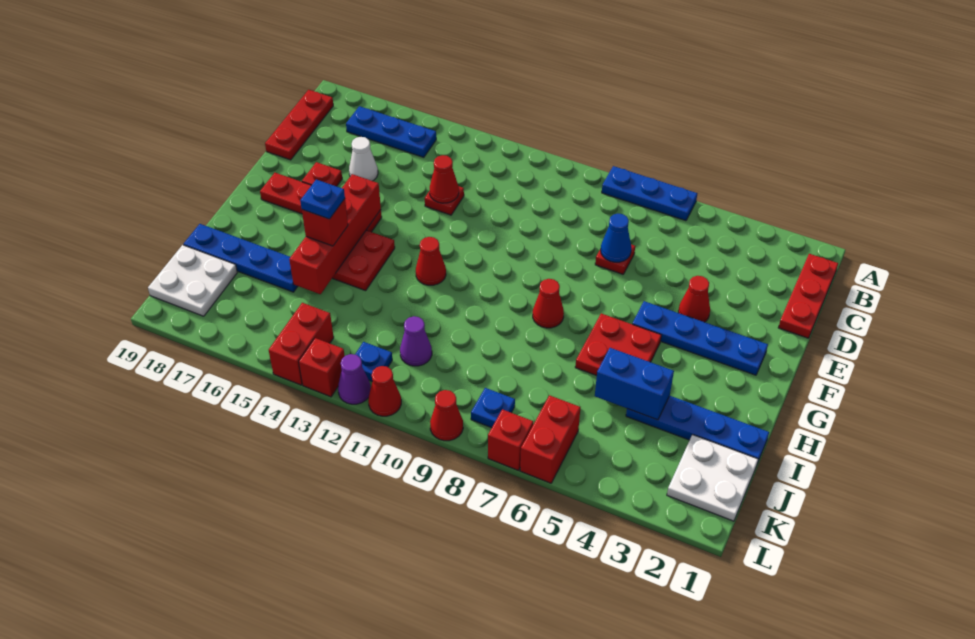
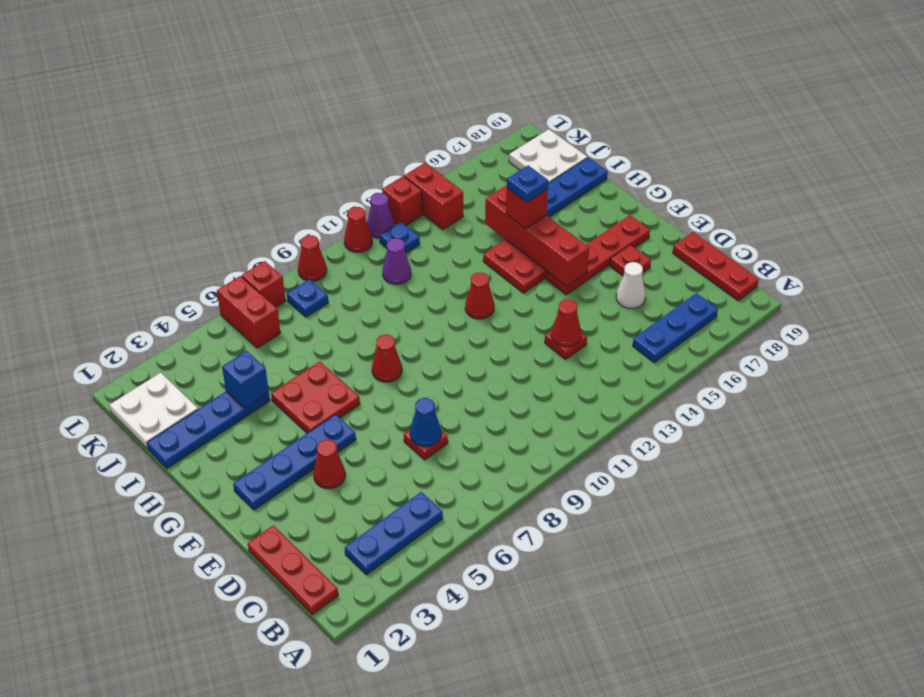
blue 1x3 plate [602,166,697,221] -> blue 1x3 plate moved to [345,492,443,575]
blue 1x2 brick [595,348,674,420] -> blue 1x1 brick [222,351,269,409]

